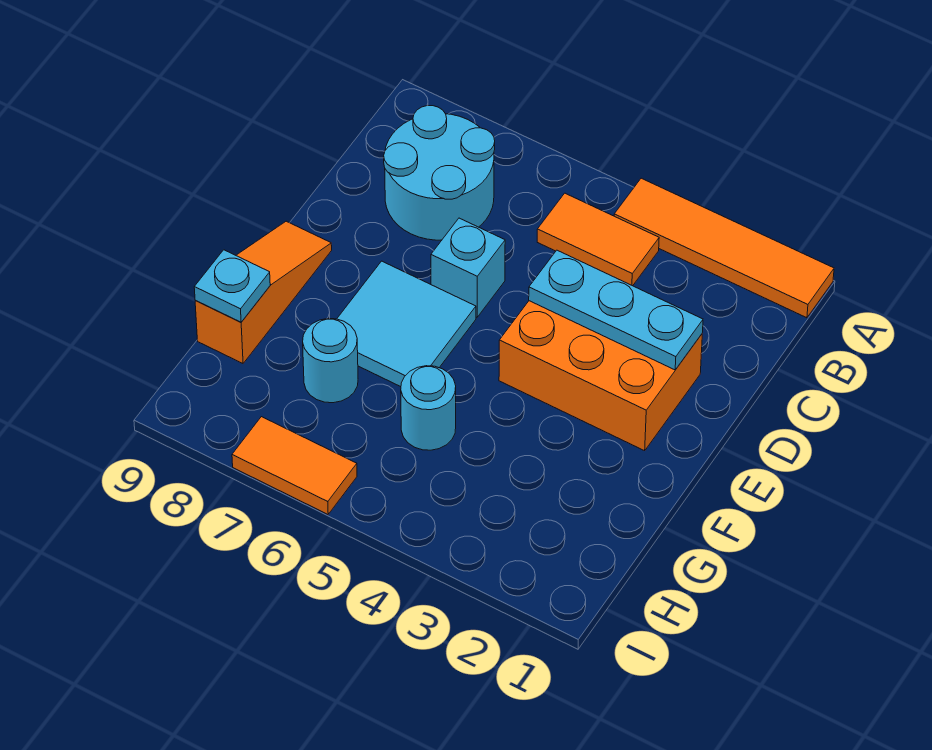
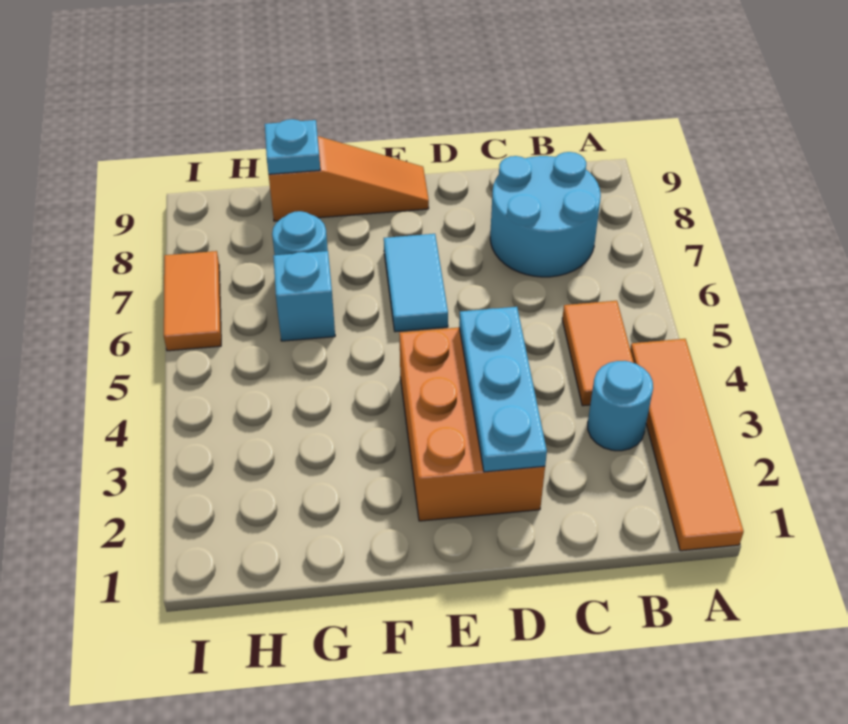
cyan 1x1 brick [431,218,505,317] -> cyan 1x1 brick moved to [273,251,335,341]
cyan 2x2 tile [337,261,476,387] -> cyan 1x2 tile [384,234,448,332]
cyan 1x1 round brick [401,366,456,450] -> cyan 1x1 round brick moved to [588,361,653,451]

